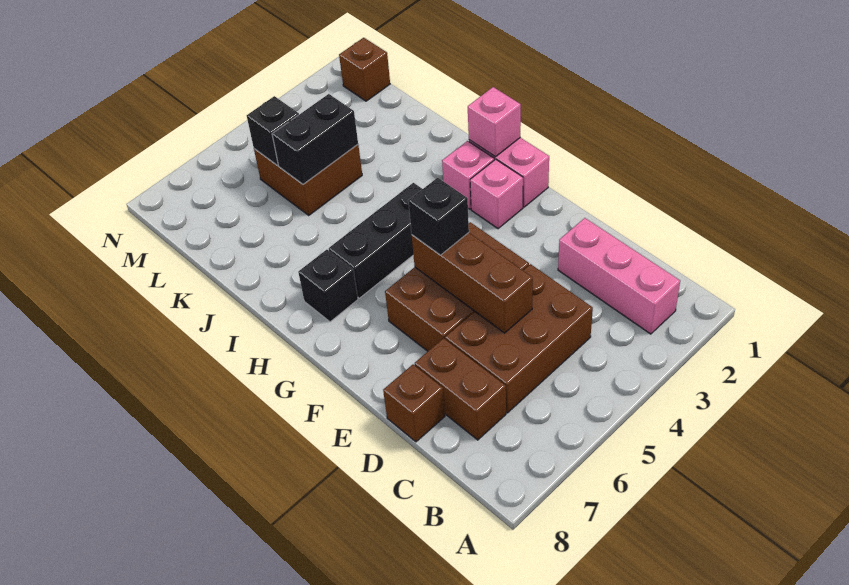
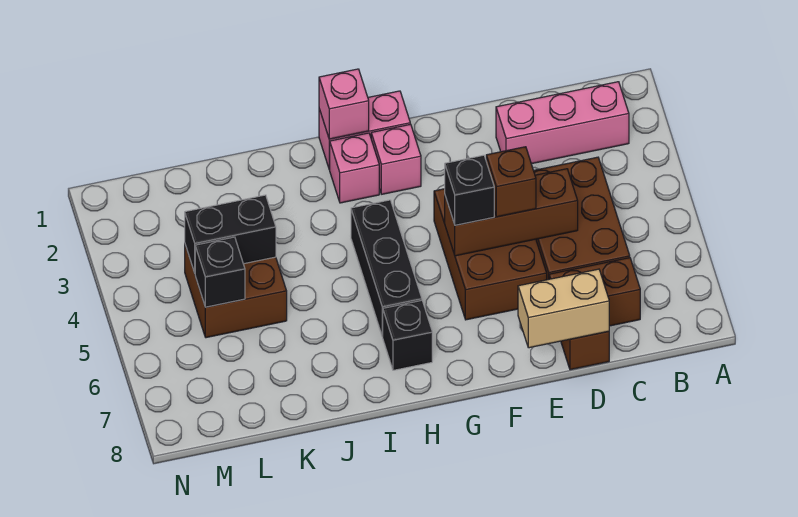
none -> tan 1x2 brick [518,269,609,348]
black 1x2 brick [272,94,358,184] -> black 1x2 brick turned to [185,195,276,273]
brown 1x1 brick [339,38,390,101] -> brown 1x1 brick moved to [486,147,536,217]

